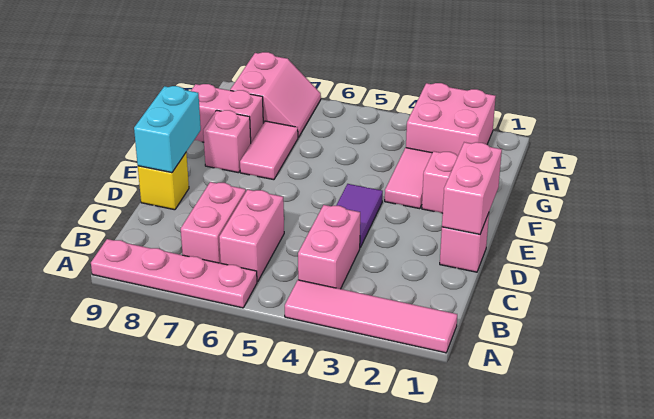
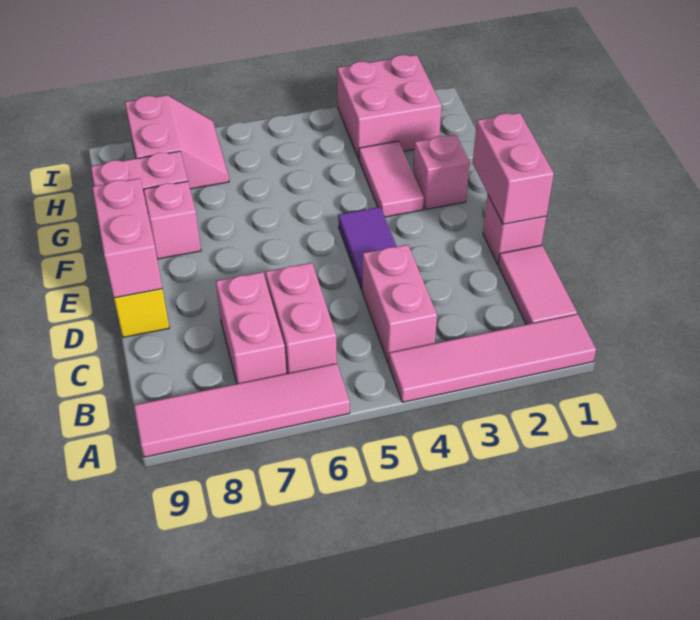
pink 1x4 plate [91,239,257,308] -> pink 1x4 tile [134,364,350,457]
cyan 1x2 brick [134,86,201,173] -> pink 1x2 brick [92,178,162,298]
pink 1x2 tile [240,121,298,180] -> pink 1x2 tile moved to [498,245,577,325]

